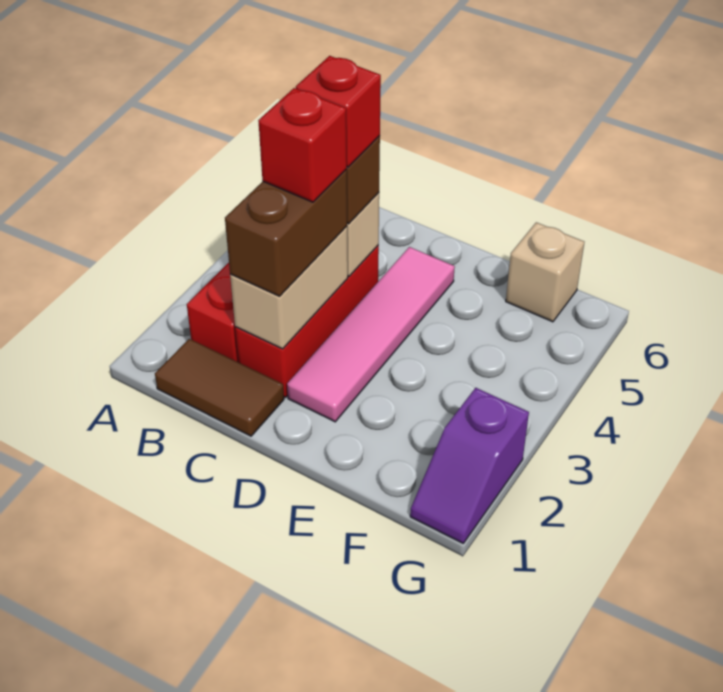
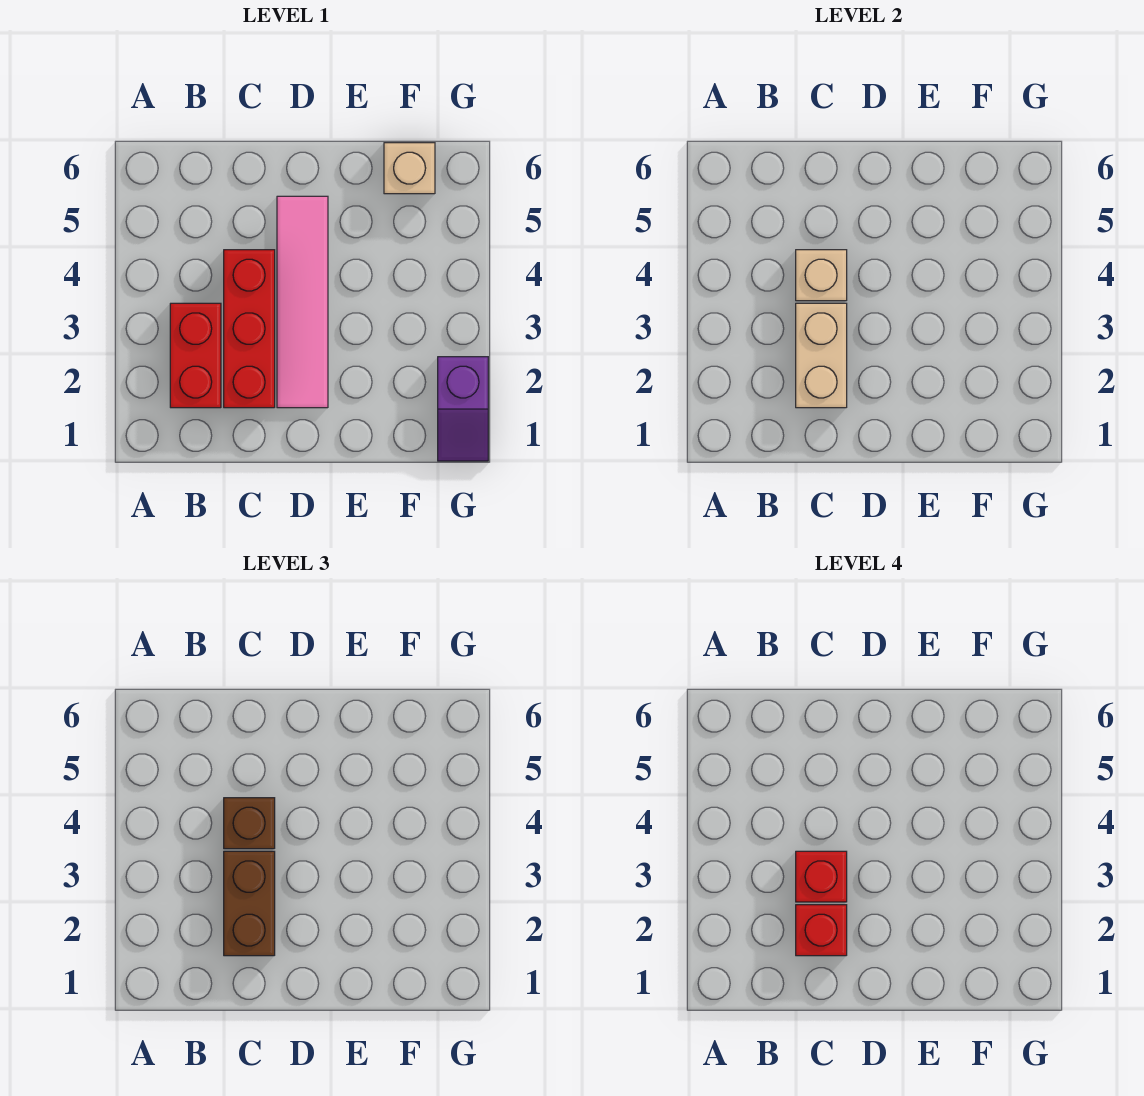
brown 1x2 tile [155,339,284,436] -> none
red 1x1 brick [296,56,381,167] -> red 1x1 brick moved to [796,905,847,956]

